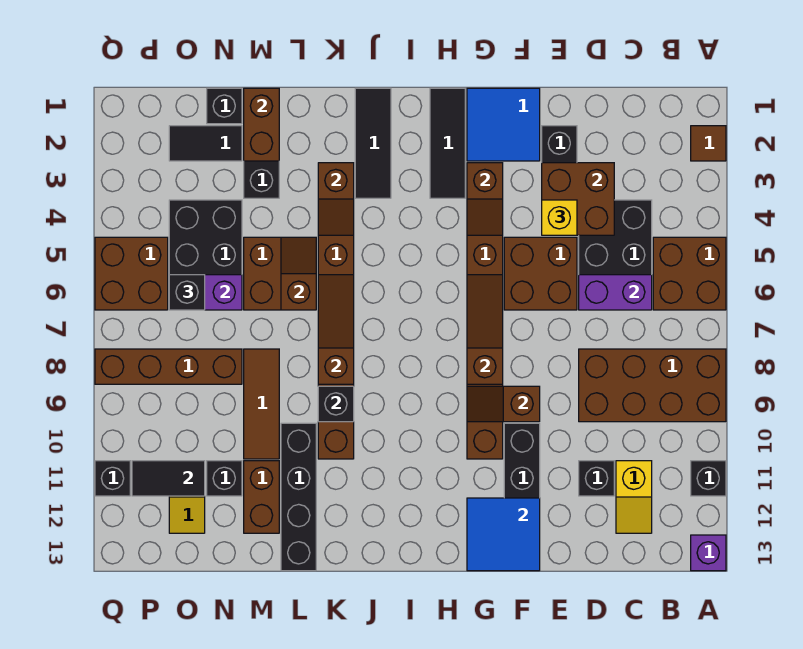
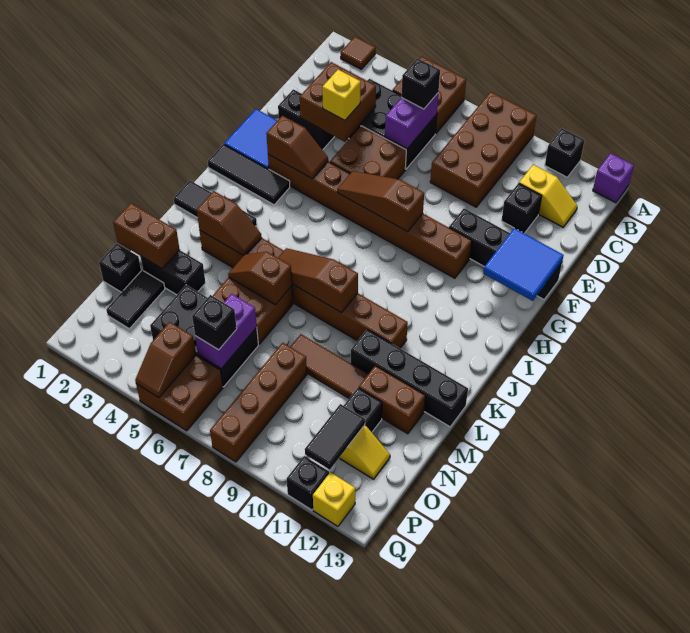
brown 1x2 slope [467,386,540,422] -> brown 1x2 slope moved to [135,322,196,398]
black 1x1 brick [318,386,354,422] -> black 1x1 brick moved to [401,58,440,109]
none -> yellow 1x1 brick [313,472,355,526]

